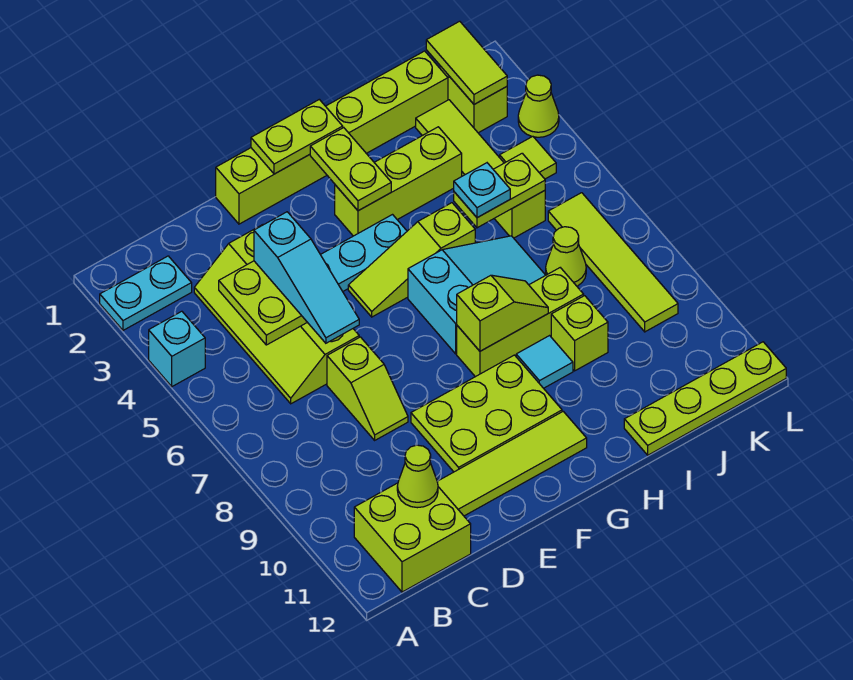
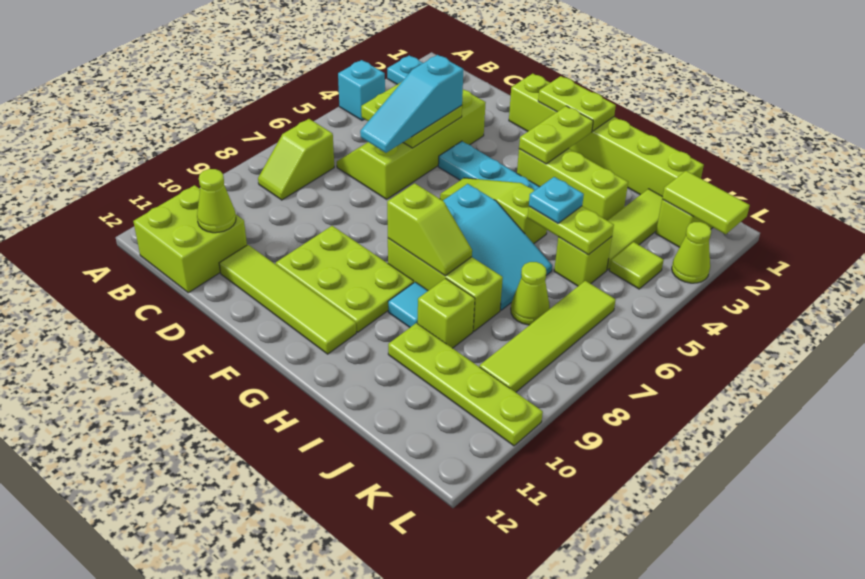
lime 1x2 slope [327,337,408,440] -> lime 1x2 slope moved to [258,119,334,200]
lime 1x4 plate [624,342,786,455] -> lime 1x4 plate moved to [388,323,543,446]
lime 1x2 tile [426,21,507,104] -> lime 1x2 tile turned to [662,171,750,234]

